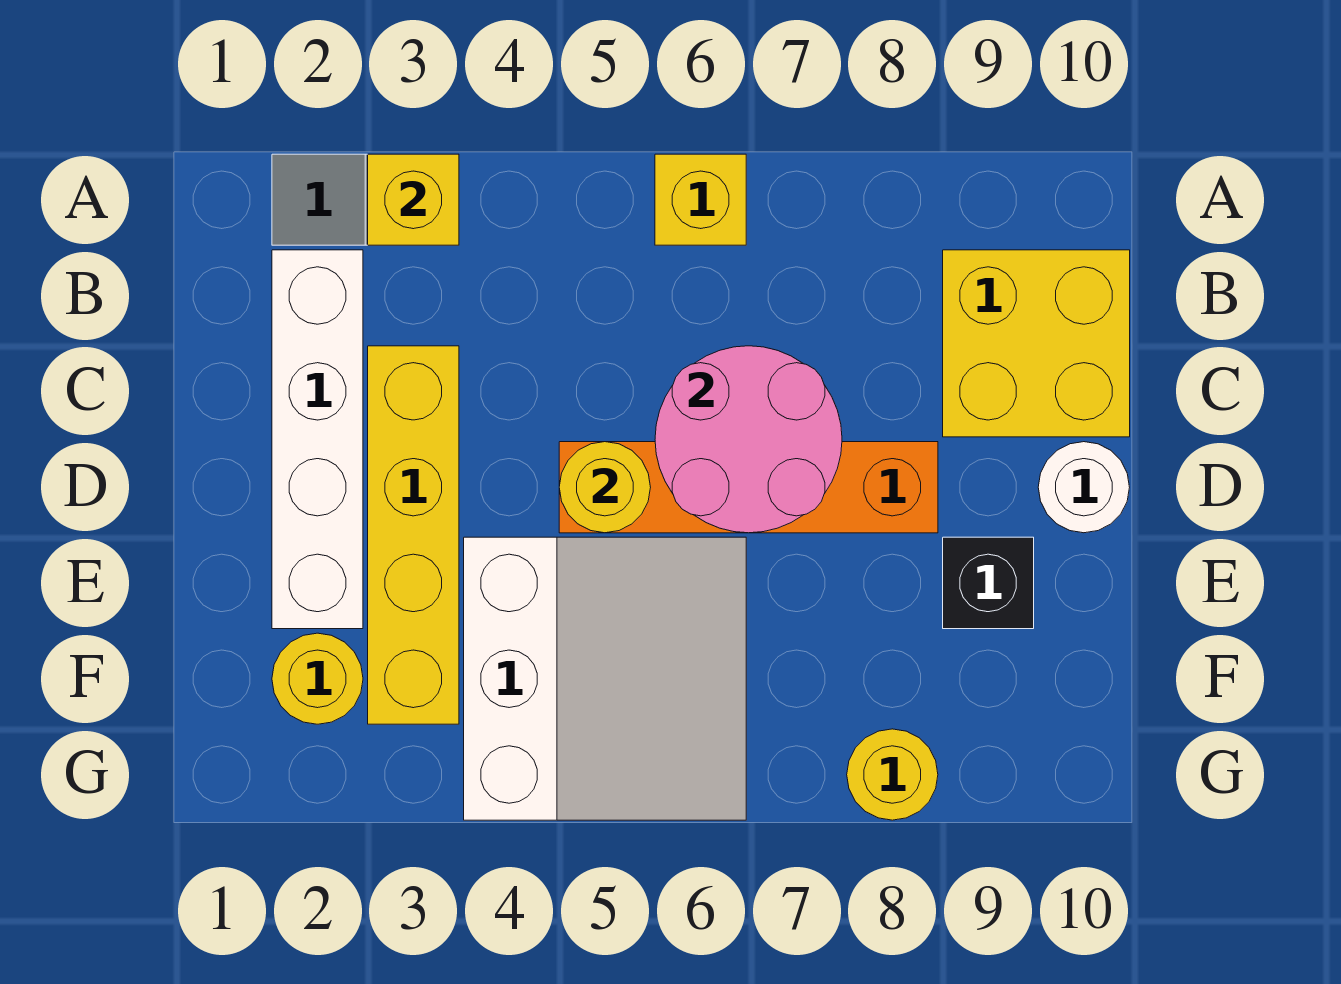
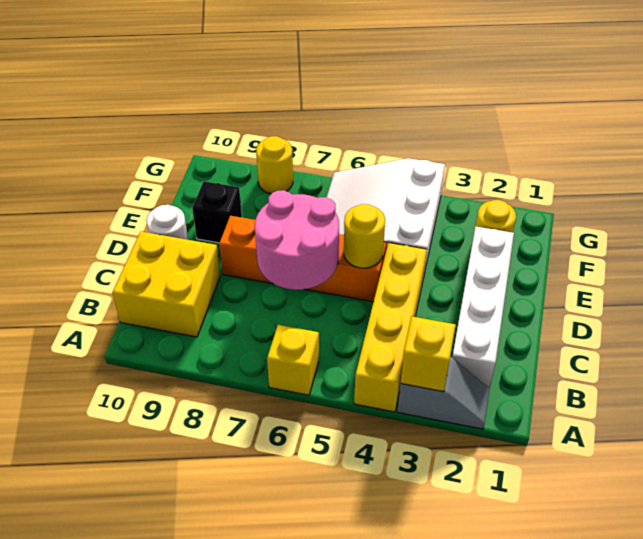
yellow 1x4 brick [368,346,459,724] -> yellow 1x4 brick moved to [354,243,427,412]

